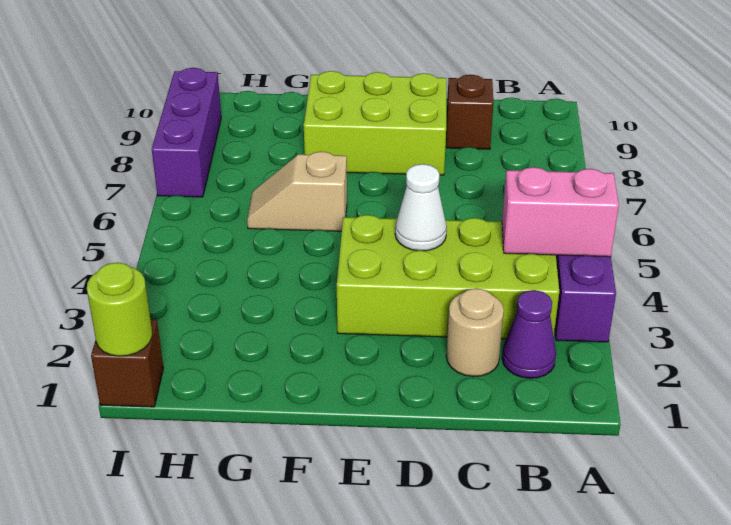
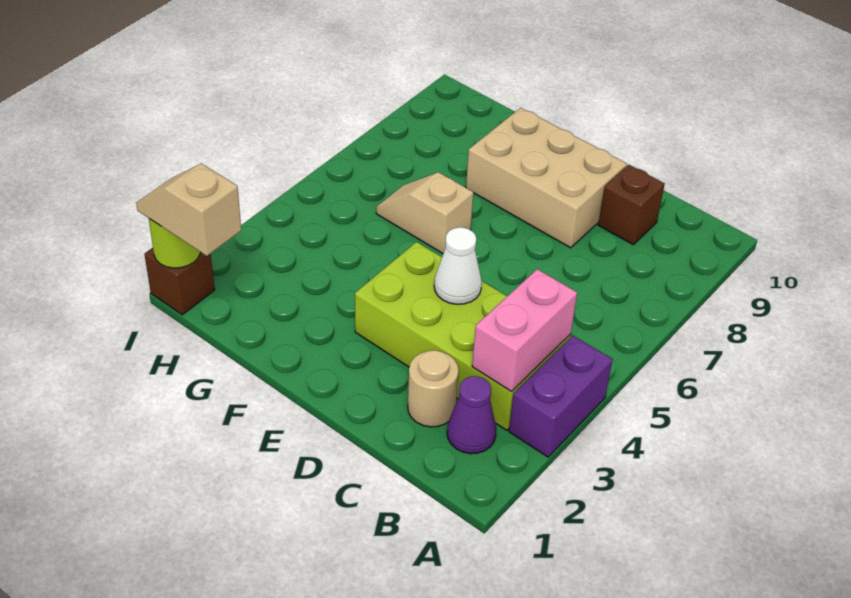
pink 1x2 brick [502,167,619,257] -> pink 1x2 brick turned to [472,269,577,391]
lime 2x3 brick [304,71,446,175] -> tan 2x3 brick [466,108,627,248]
none -> tan 1x2 slope [136,163,241,256]
purple 1x3 brick [152,68,221,197] -> none

